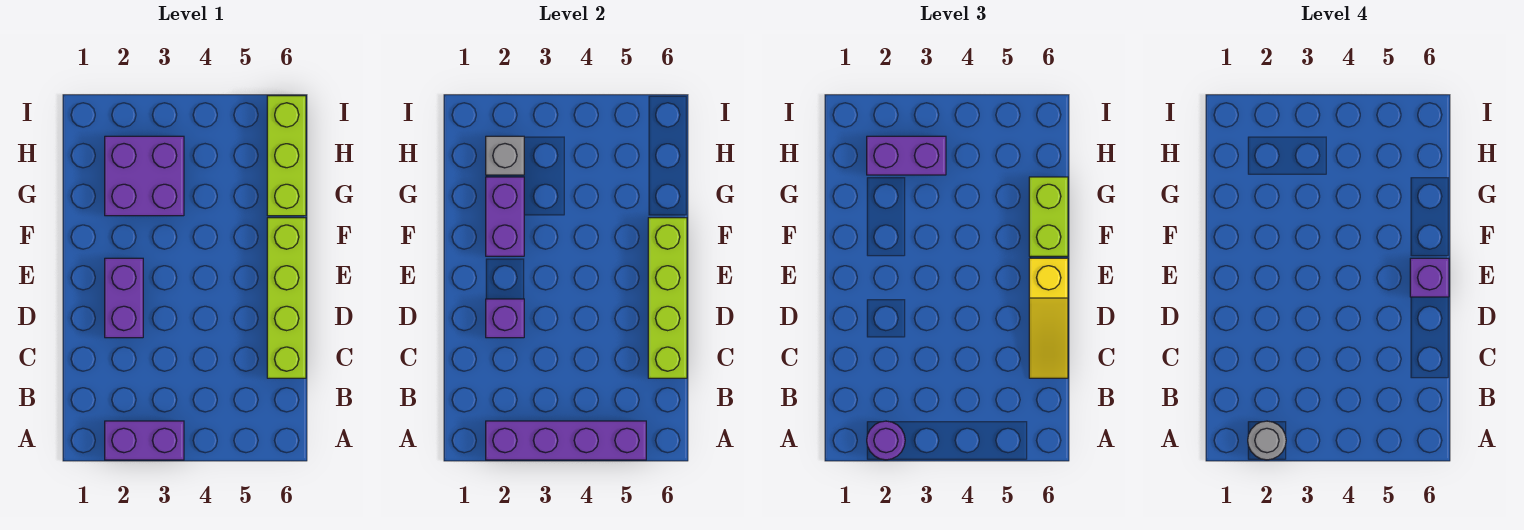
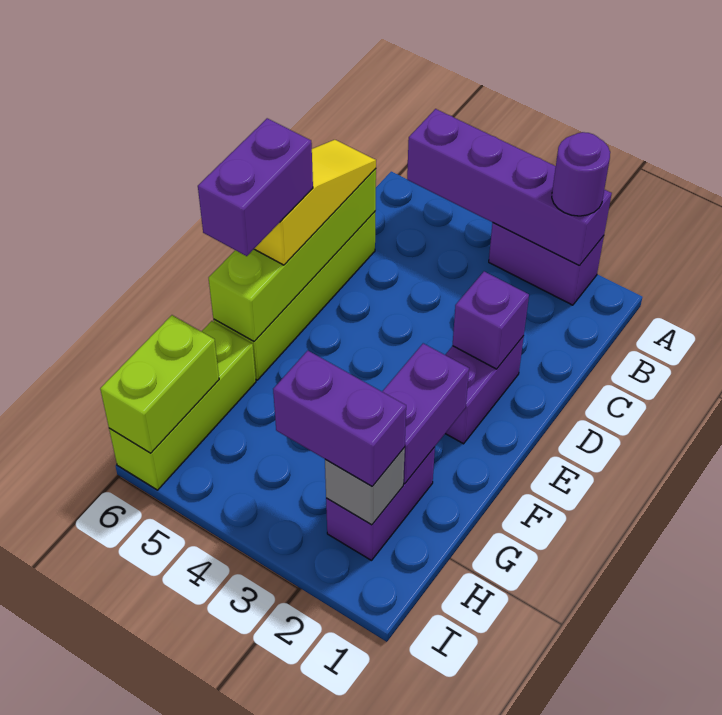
grey 1x1 round brick [1248,421,1286,460] -> none
purple 1x1 brick [1410,258,1449,297] -> purple 1x2 brick [198,118,313,256]
lime 1x2 brick [1029,177,1068,256] -> lime 1x2 brick moved to [100,315,219,453]
purple 2x2 brick [105,136,184,216] -> purple 1x2 brick [326,447,435,560]

